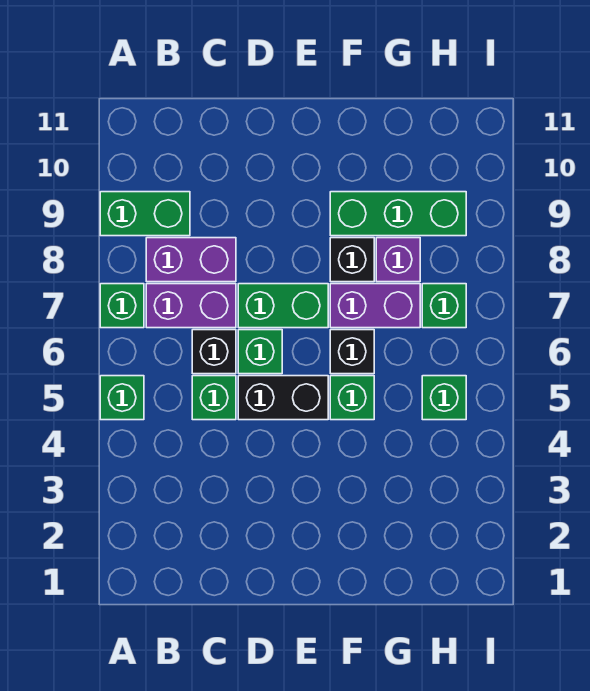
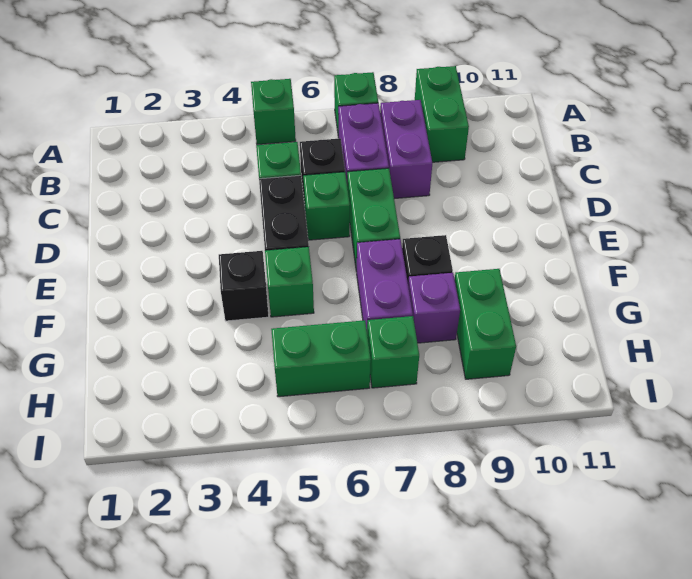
black 1x1 brick [330,330,374,374] -> black 1x1 brick moved to [219,251,269,321]
green 1x3 brick [330,192,466,236] -> green 1x2 brick [455,269,516,379]
green 1x1 brick [422,376,466,420] -> green 1x2 brick [271,320,371,397]

